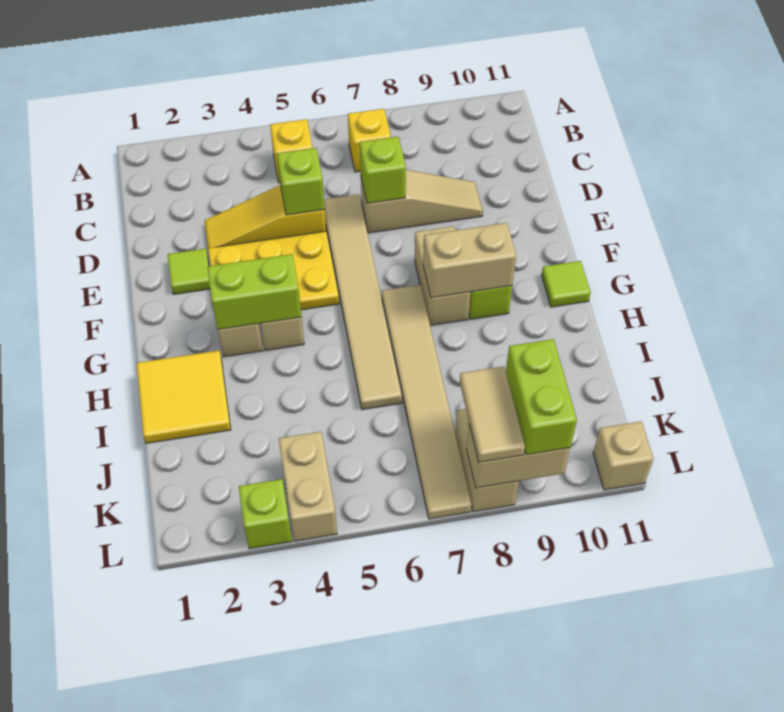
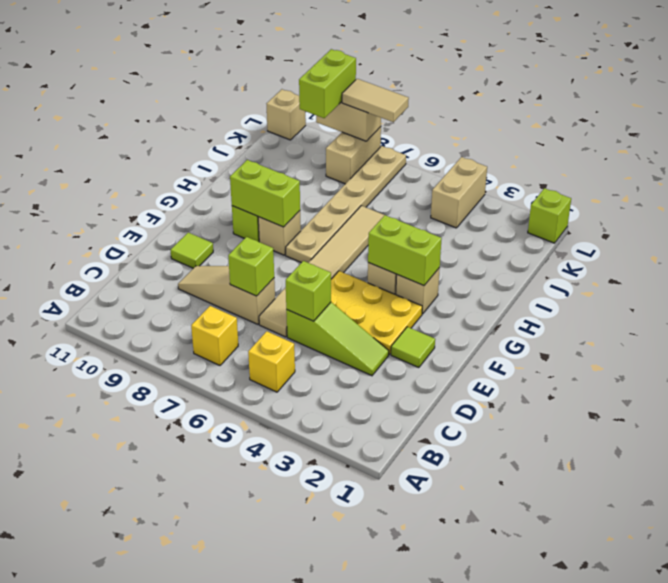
yellow 1x3 slope [205,185,326,248] -> lime 1x3 slope [286,302,389,376]
tan 1x2 brick [415,226,471,325] -> tan 1x1 brick [258,211,301,255]
tan 1x6 tile [382,285,471,519] -> tan 1x6 plate [286,146,406,263]
tan 1x2 brick [423,223,516,298] -> lime 1x2 brick [230,160,300,227]
lime 1x1 tile [542,261,591,307] -> lime 1x1 tile moved to [171,233,213,268]
yellow 2x2 tile [136,350,231,443] -> none
tan 1x2 tile [460,366,525,462] -> tan 1x2 tile turned to [342,79,409,122]
lime 1x1 brick [239,479,292,549] -> lime 1x1 brick moved to [528,188,571,243]

